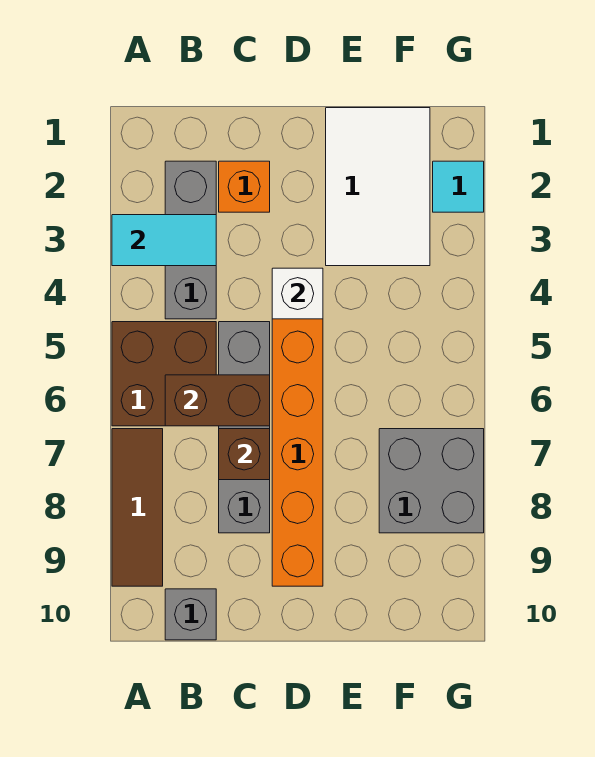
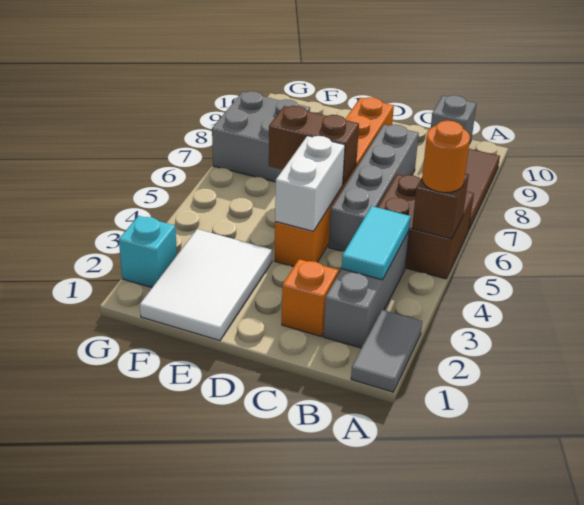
none -> grey 1x2 tile [351,310,422,392]
cyan 1x2 tile [112,215,216,266] -> cyan 1x2 tile turned to [342,206,411,280]
none -> orange 1x1 round brick [422,121,470,193]
brown 1x2 brick [165,375,270,426] -> brown 1x2 brick moved to [269,106,359,184]
brown 1x1 brick [219,429,270,480] -> brown 1x1 brick moved to [412,173,469,239]
white 1x1 brick [272,268,323,319] -> white 1x2 brick [275,136,345,231]
cyan 1x1 tile [433,161,484,212] -> cyan 1x1 brick [119,216,177,287]

